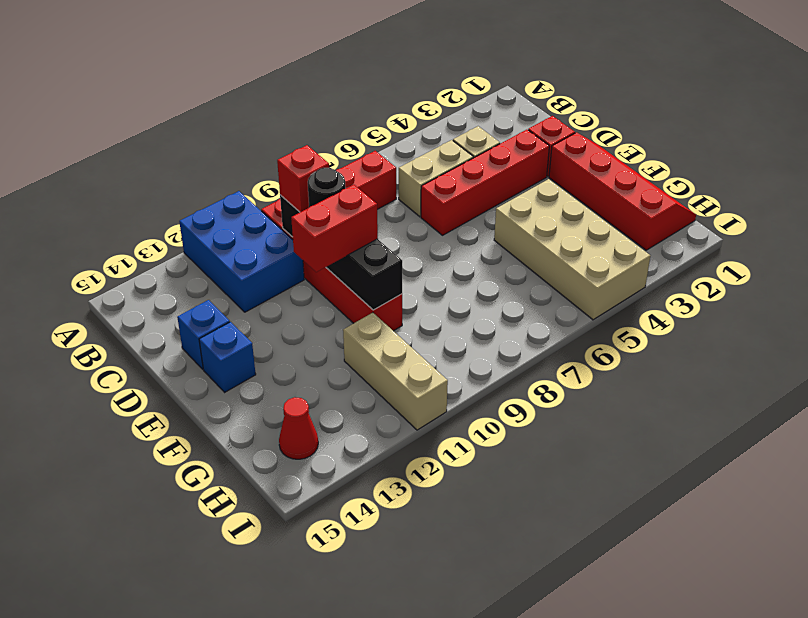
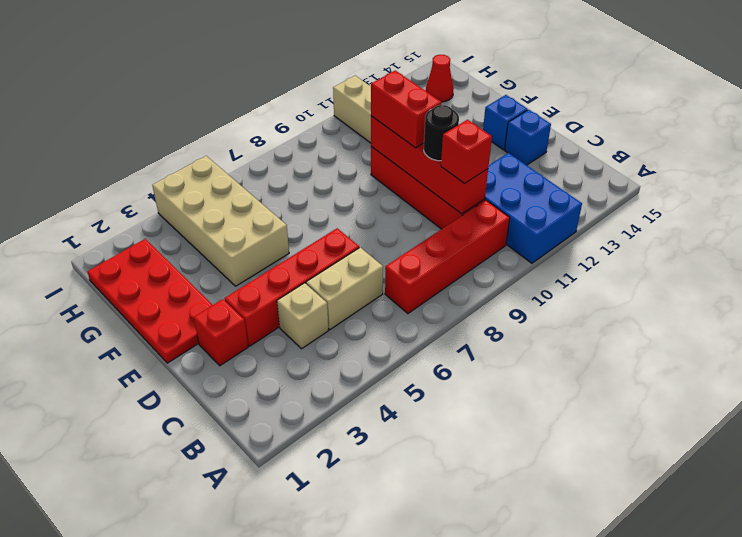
black 1x4 brick [280,195,402,310] -> red 1x4 brick [371,116,488,214]
red 2x4 slope [549,132,696,250] -> red 2x4 plate [87,239,212,363]
red 1x2 brick [291,185,378,272] -> red 1x2 brick turned to [371,71,441,148]

